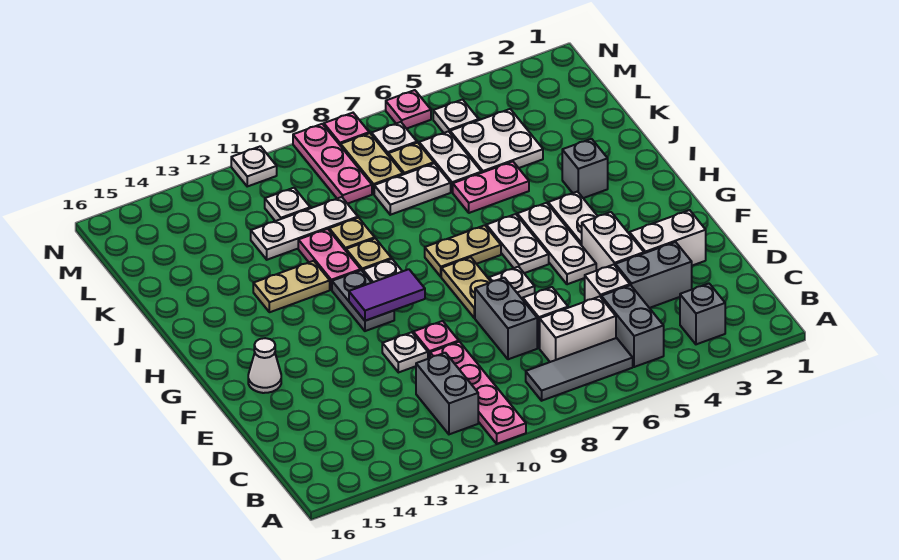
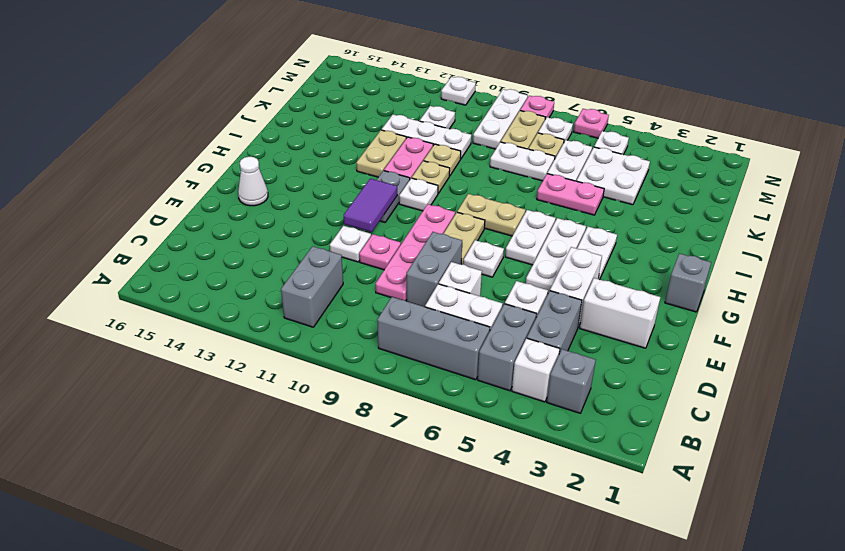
pink 1x4 plate [430,342,526,444] -> pink 1x4 plate moved to [376,204,455,301]
none -> white 1x1 brick [512,338,560,402]
grey 1x3 tile [526,338,633,401] -> grey 1x3 brick [377,297,490,380]
grey 1x2 brick [615,242,692,308] -> grey 1x2 brick turned to [527,291,582,353]
purple 1x2 tile [349,269,425,321] -> purple 1x2 tile turned to [344,179,397,232]
grey 1x1 brick [562,139,608,198] -> grey 1x1 brick moved to [665,253,711,312]
tan 1x2 plate [253,261,330,312] -> tan 1x2 plate turned to [356,130,406,177]
pink 1x3 plate [293,124,372,204] -> white 1x3 plate [473,89,528,149]

